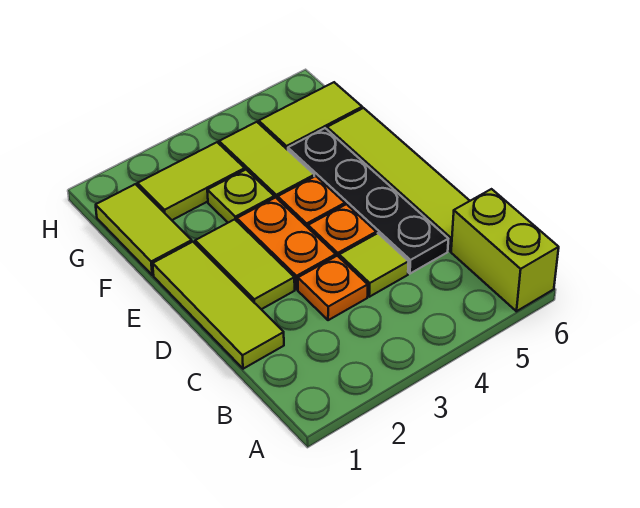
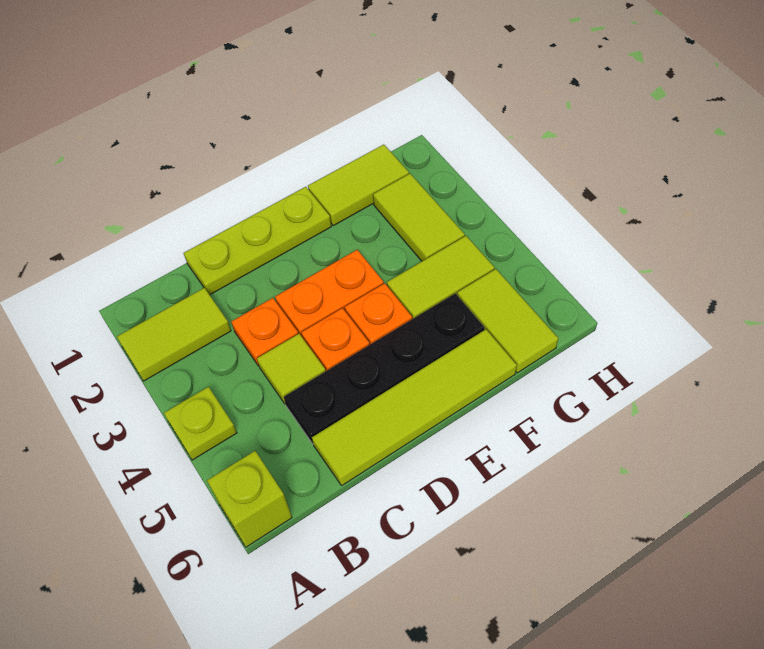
lime 1x2 brick [451,189,559,311] -> lime 1x1 brick [207,451,292,547]
lime 1x3 tile [153,242,284,369] -> lime 1x3 plate [184,187,331,295]
lime 1x2 tile [195,219,295,309] -> lime 1x2 tile moved to [117,288,231,381]
lime 1x1 plate [207,170,274,223] -> lime 1x1 plate moved to [164,387,237,460]

